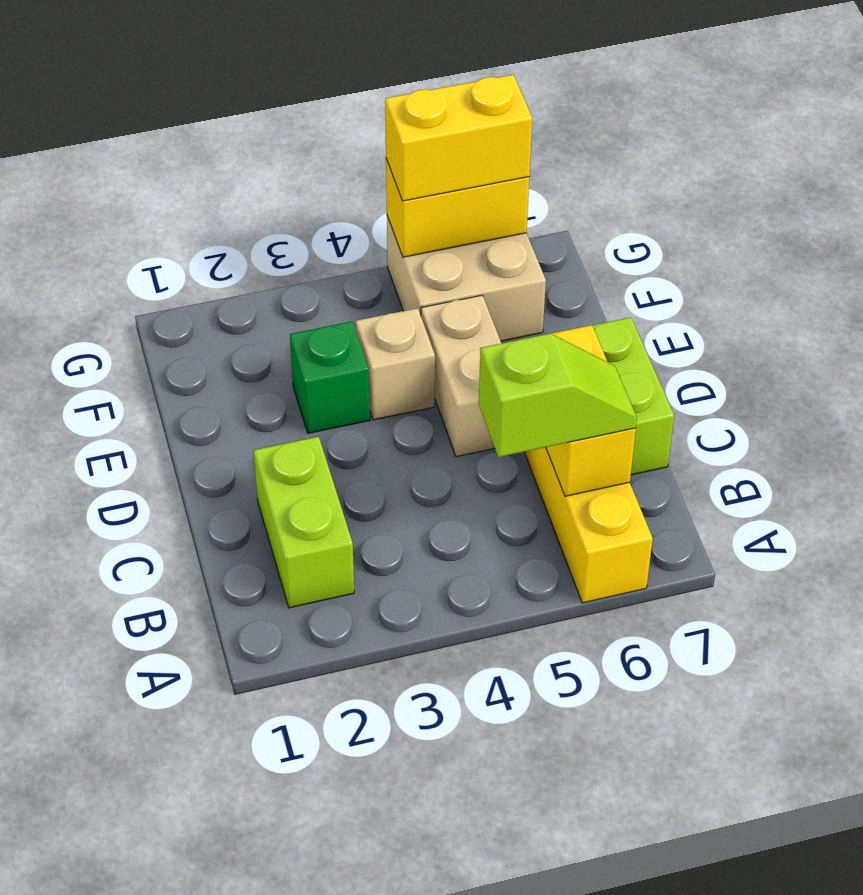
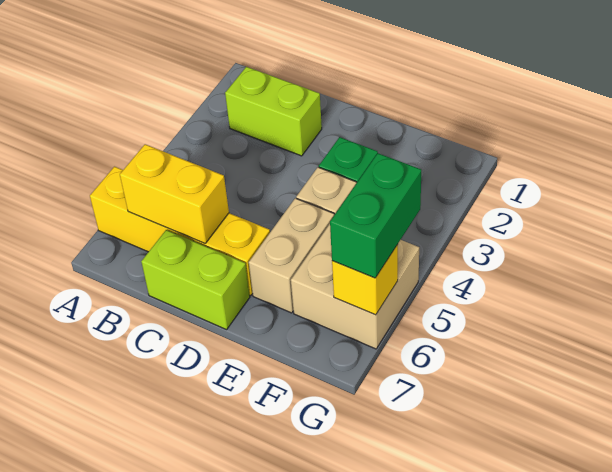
lime 1x2 slope [479,333,637,457] -> none
tan 1x2 brick [421,295,501,457] -> tan 1x2 brick turned to [249,198,334,313]
yellow 1x2 brick [386,159,529,257] -> yellow 1x1 brick [332,245,398,315]
yellow 1x2 brick [385,75,532,201] -> green 1x2 brick [330,153,421,278]

